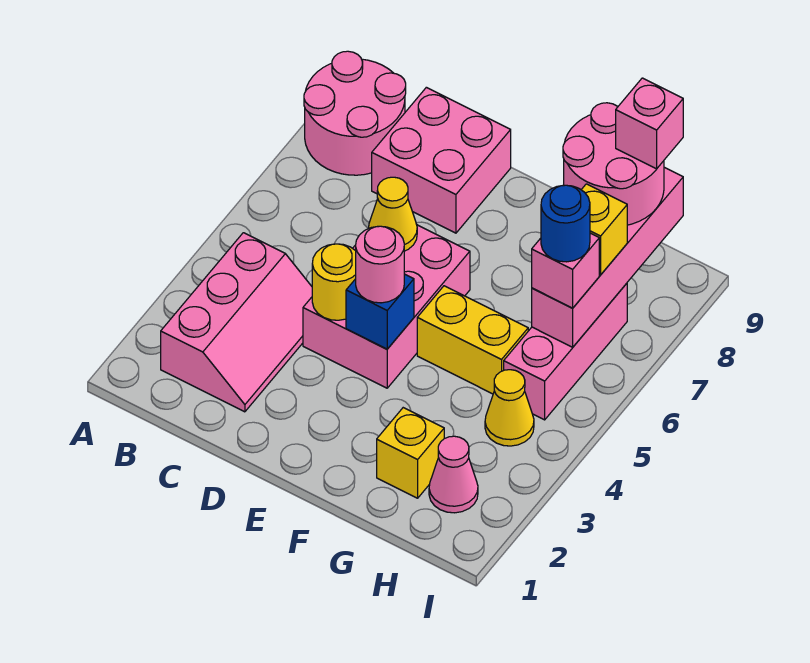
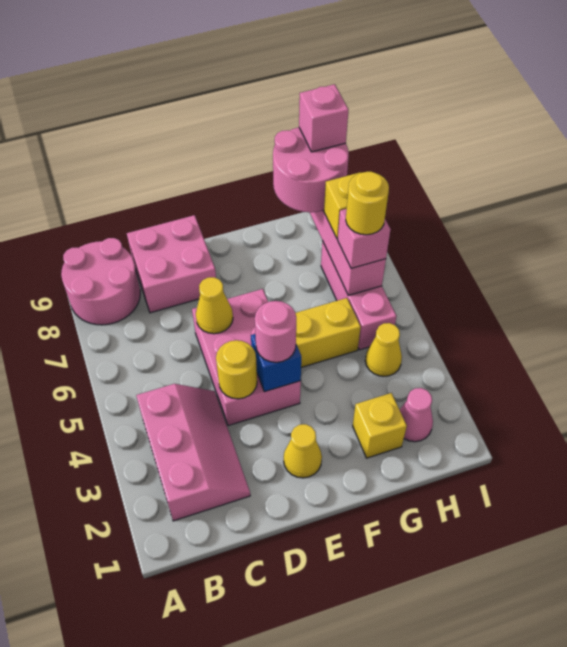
none -> yellow 1x1 cone [284,424,322,478]
blue 1x1 round brick [541,185,590,262] -> yellow 1x1 round brick [346,172,389,235]

